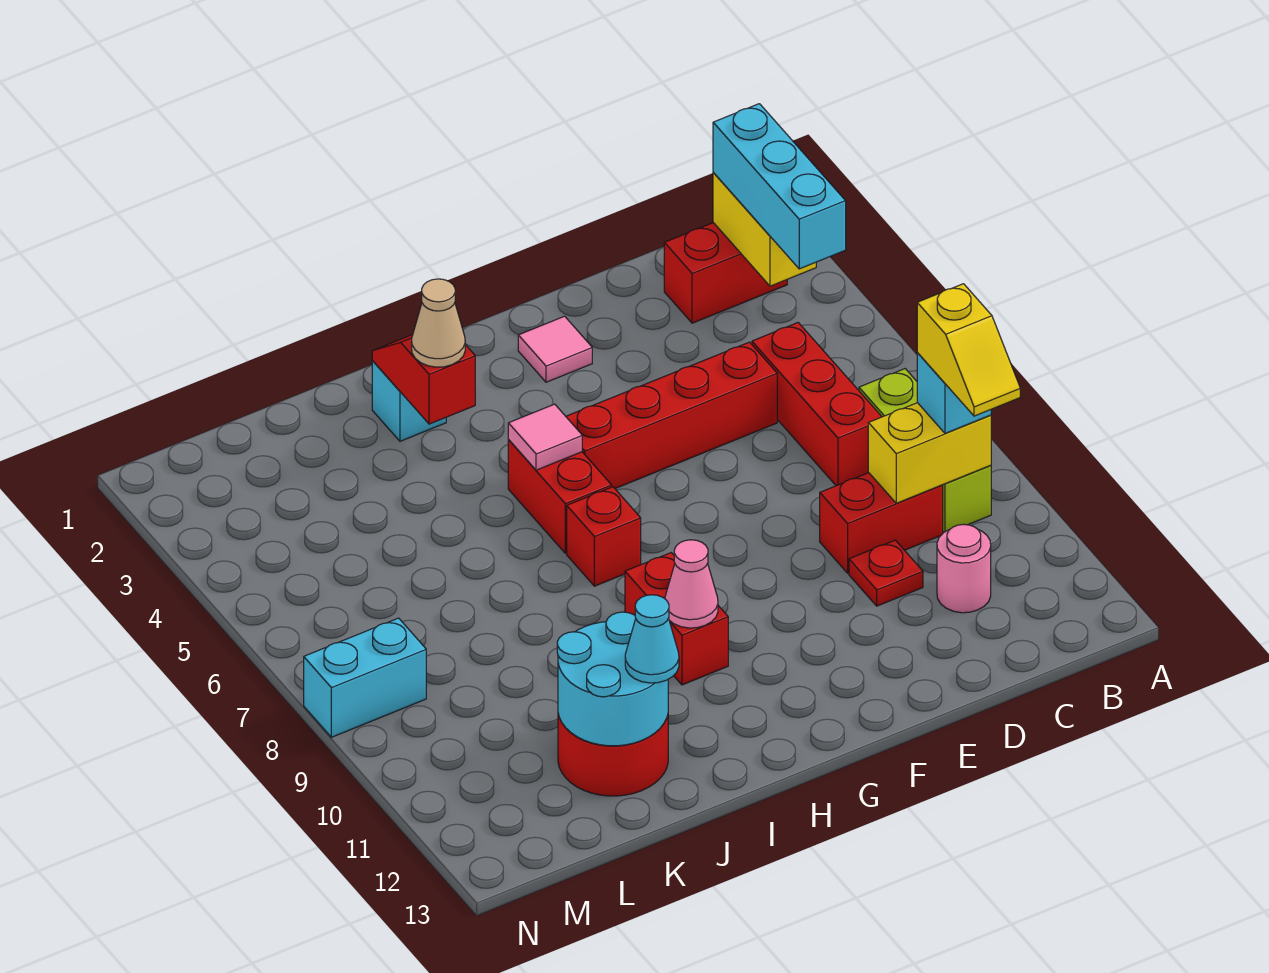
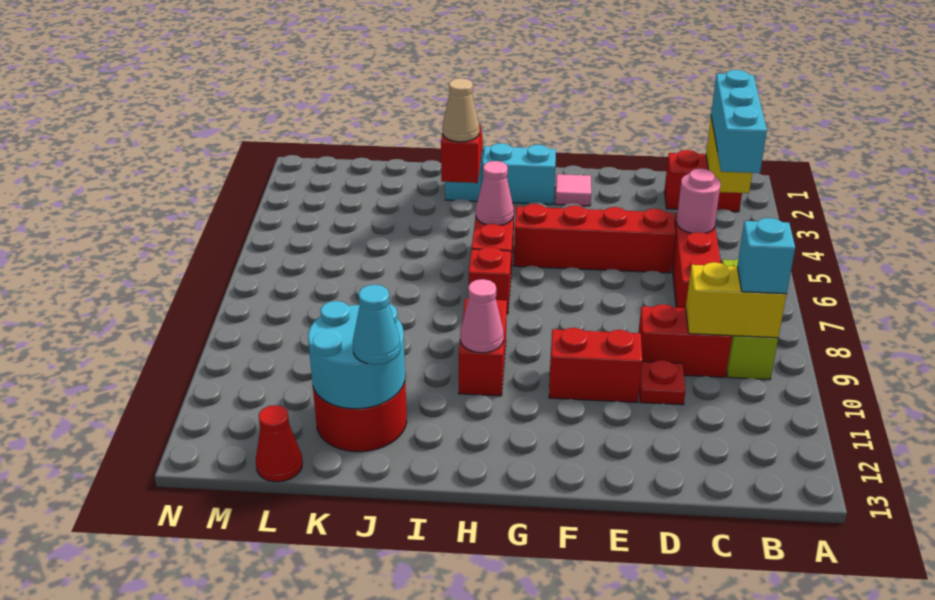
yellow 1x2 slope [917,284,1020,416] -> none
pink 1x1 round brick [937,524,991,613] -> pink 1x1 round brick moved to [676,169,721,233]
none -> red 1x2 brick [549,328,642,402]
pink 1x1 tile [508,404,582,470] -> pink 1x1 cone [476,161,514,225]
none -> red 1x1 cone [256,405,303,482]
cyan 1x2 brick [304,618,426,737] -> cyan 1x2 brick moved to [482,143,556,204]

